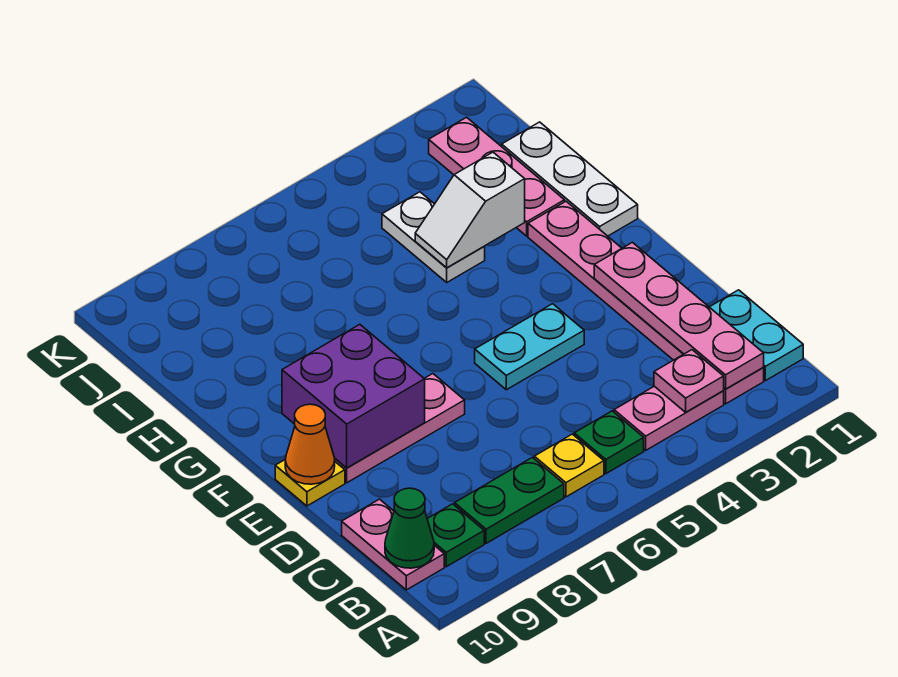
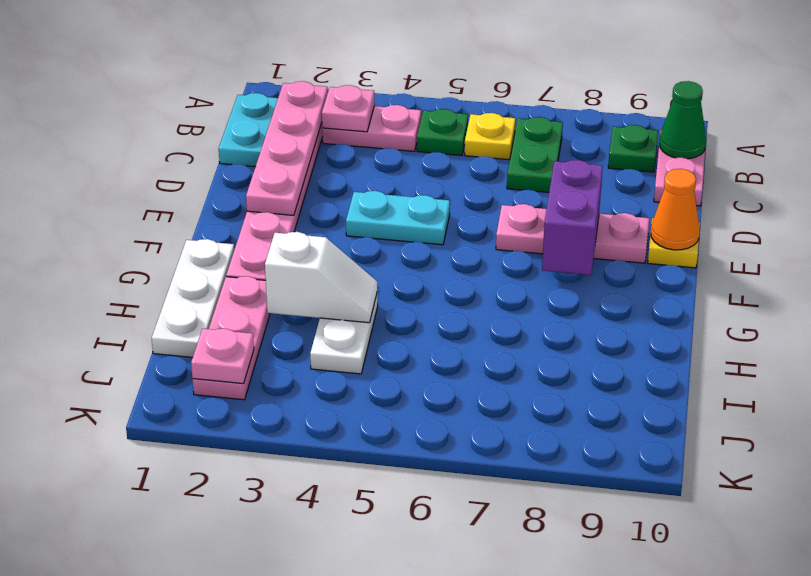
green 1x2 plate [455,457,564,543] -> green 1x2 plate turned to [507,117,563,192]
purple 2x2 brick [282,324,425,468] -> purple 1x2 brick [542,160,603,275]
none -> pink 1x1 plate [191,329,254,384]

